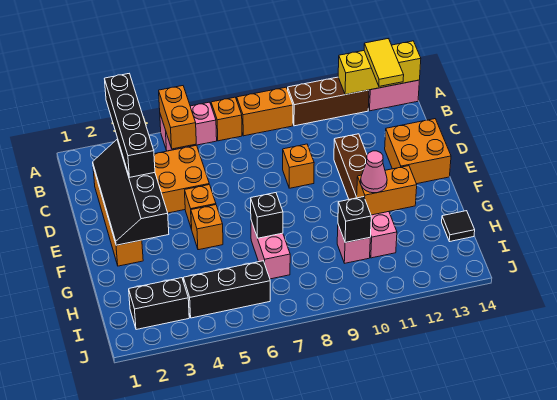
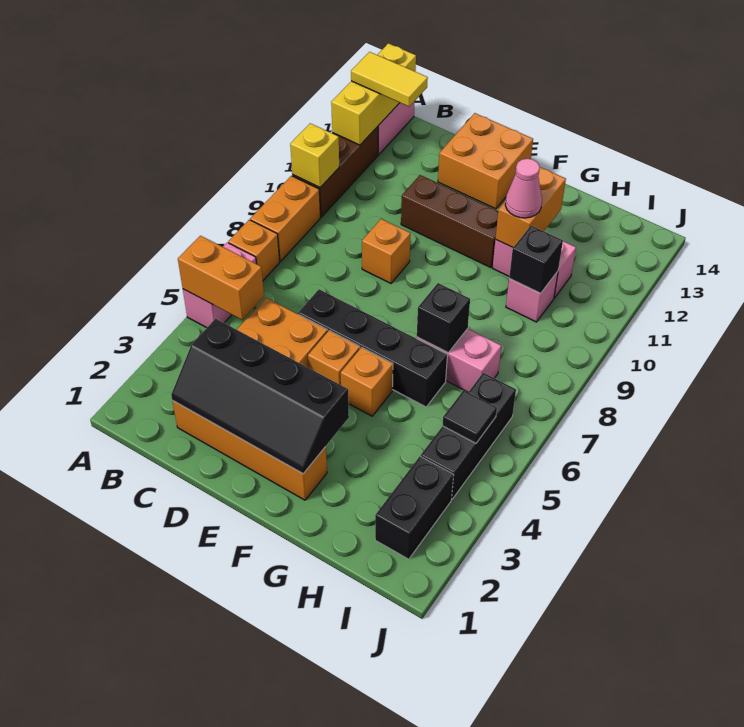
black 1x4 brick [105,74,155,177] -> black 1x4 brick moved to [298,289,447,407]
none -> yellow 1x1 brick [290,123,339,188]
black 1x1 tile [442,211,475,242] -> black 1x1 tile moved to [443,390,497,443]

